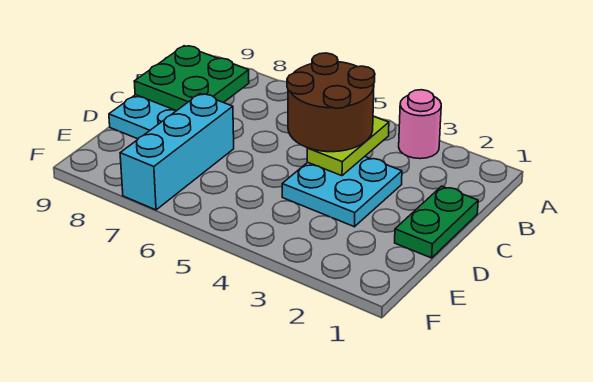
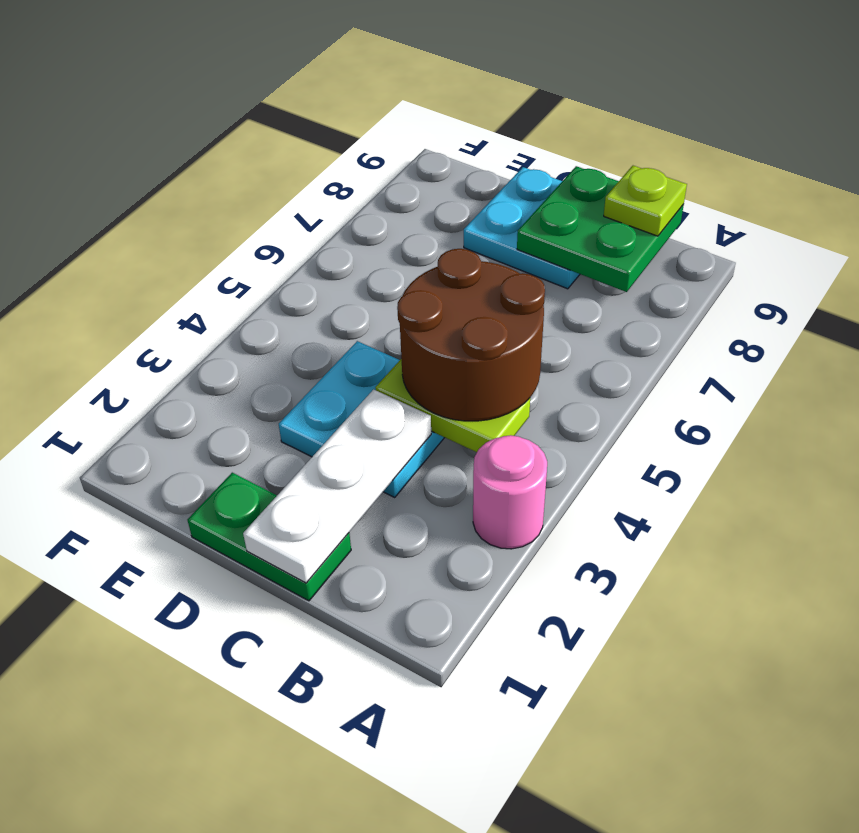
none -> lime 1x1 plate [604,166,687,236]
none -> white 1x3 plate [243,389,431,583]
cyan 1x3 brick [120,94,234,210] -> none

